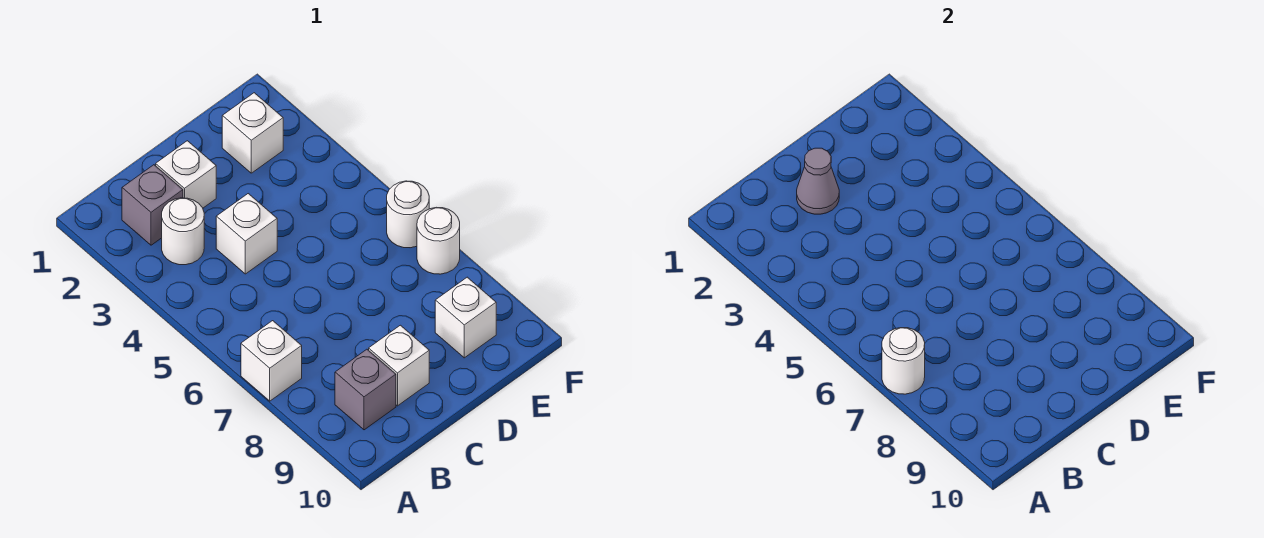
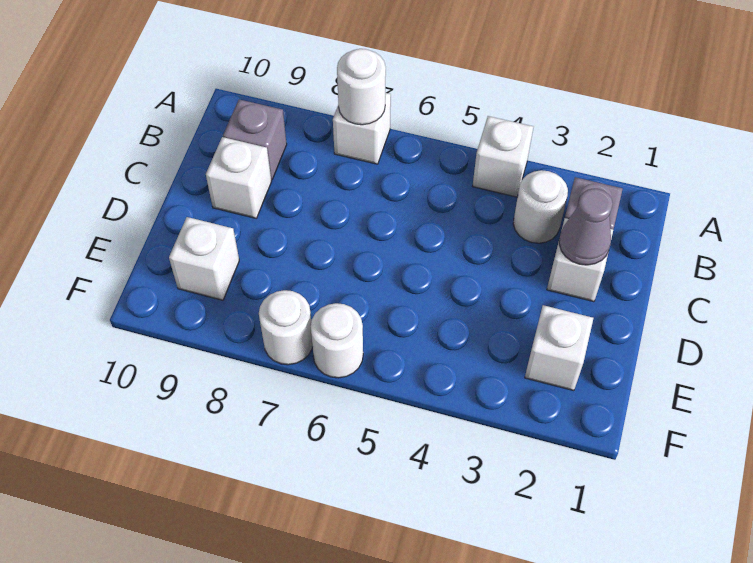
white 1x1 brick [216,194,277,274] -> white 1x1 brick moved to [473,116,533,197]

